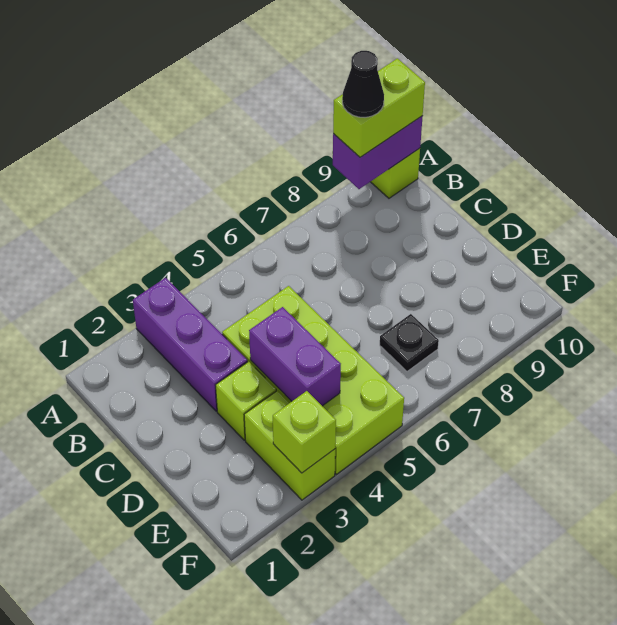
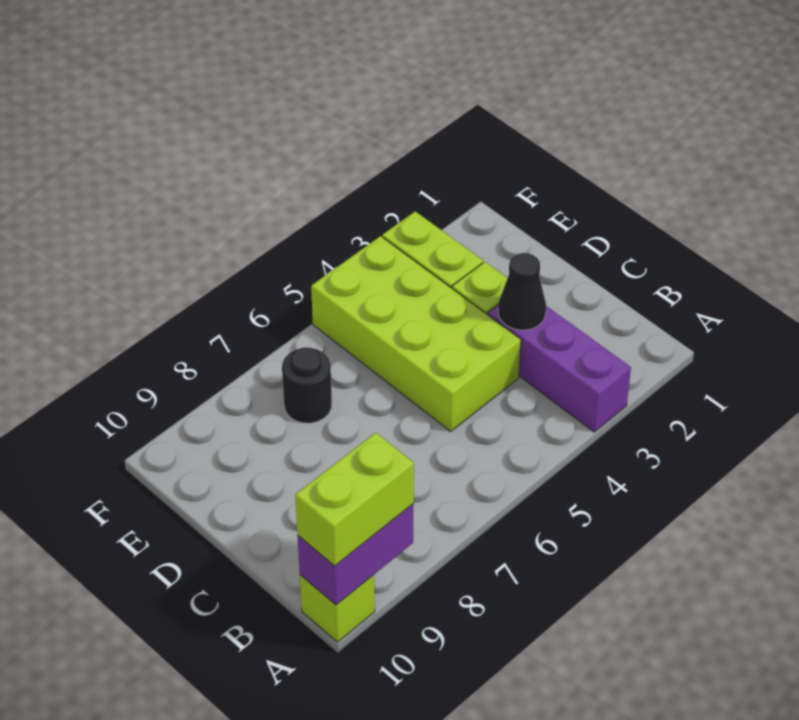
black 1x1 cone [342,51,384,117] -> black 1x1 cone moved to [498,253,546,330]
purple 1x2 brick [249,307,341,406] -> none
black 1x1 plate [380,314,439,371] -> black 1x1 round brick [282,347,332,423]
lime 1x1 brick [273,391,336,473] -> none

